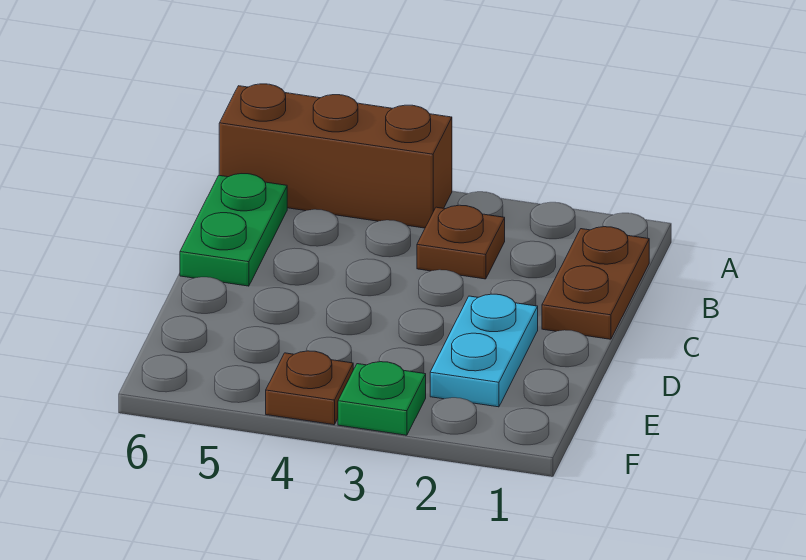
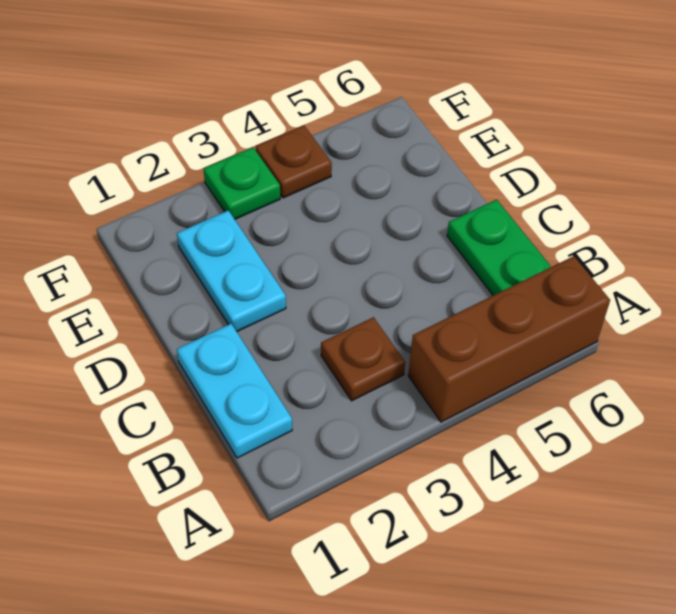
brown 1x2 plate [542,227,649,339] -> cyan 1x2 plate [177,324,292,458]

